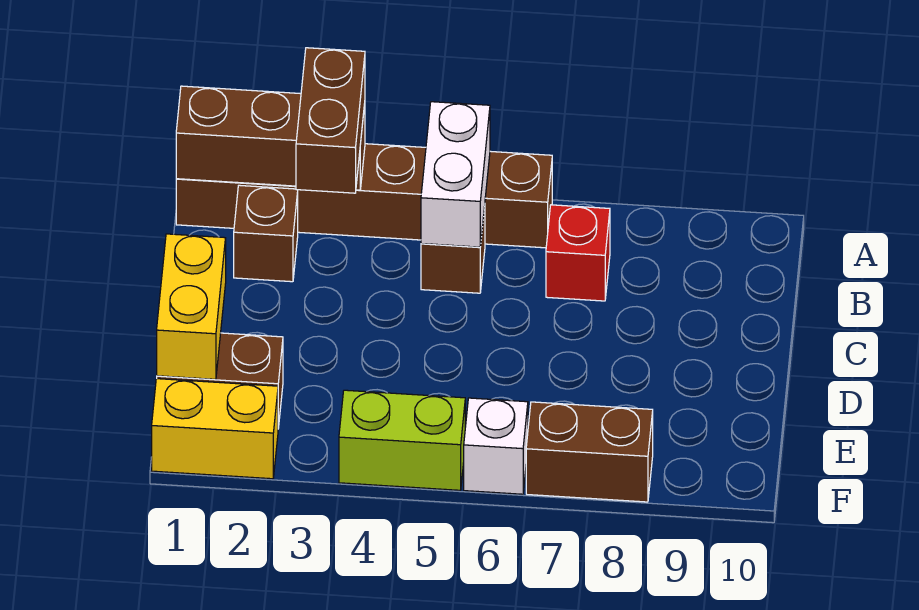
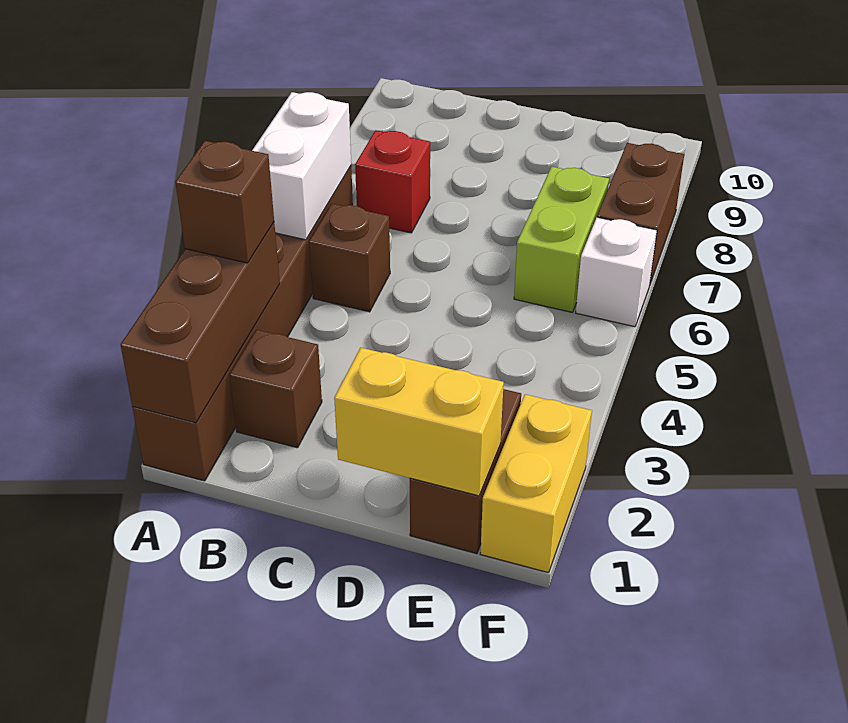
brown 1x2 brick [296,48,365,193] -> brown 1x1 brick [175,141,274,263]
white 1x2 brick [421,102,490,247] -> white 1x2 brick turned to [252,92,351,240]
lime 1x2 brick [339,390,465,490] -> lime 1x2 brick moved to [514,167,609,312]

